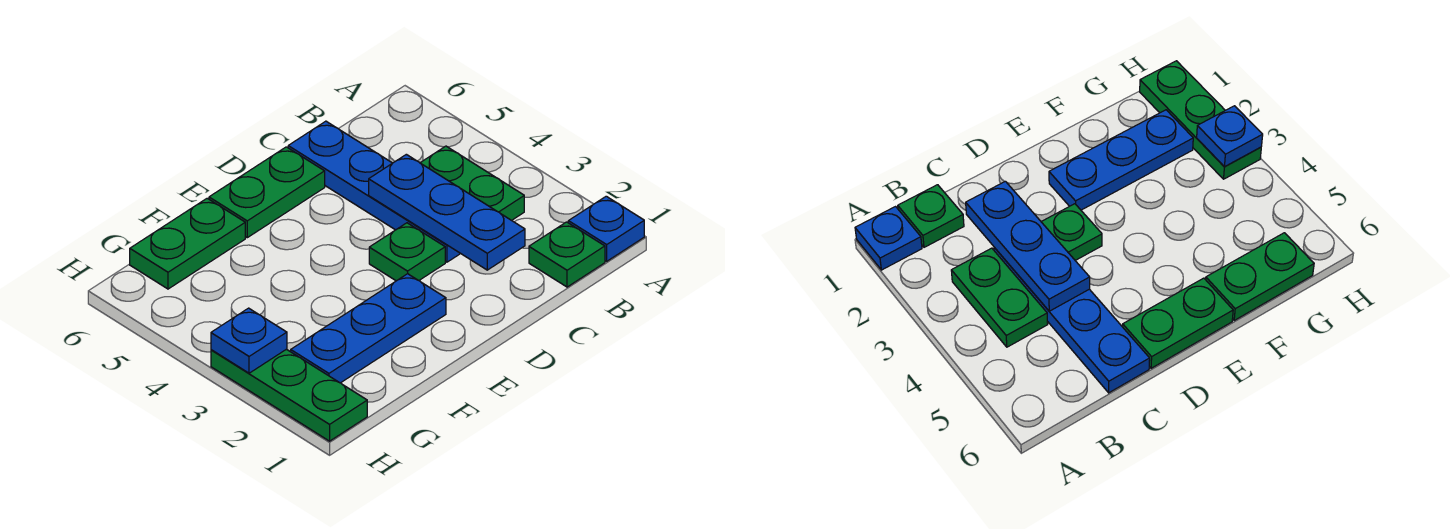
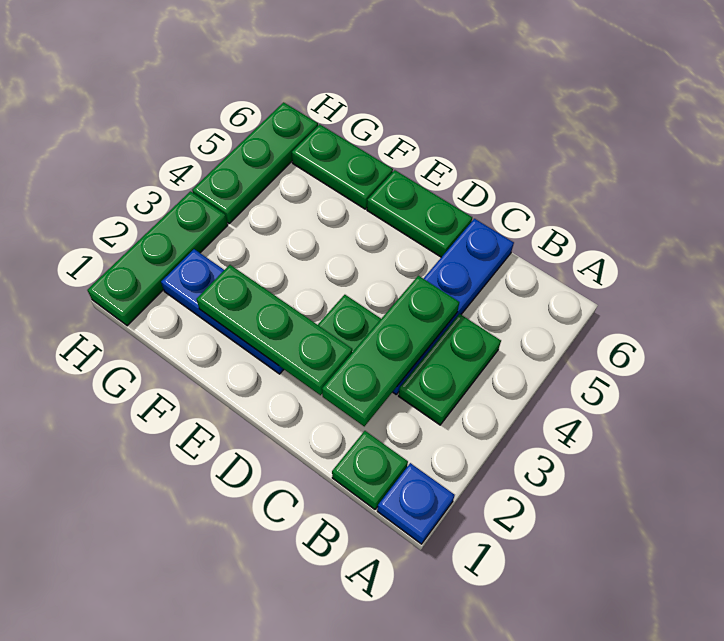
blue 1x3 plate [369,154,525,270] -> green 1x3 plate [322,276,459,426]
none -> green 1x3 plate [196,265,352,395]
blue 1x1 plate [211,308,287,373] -> none
none -> green 1x3 plate [192,102,318,223]

